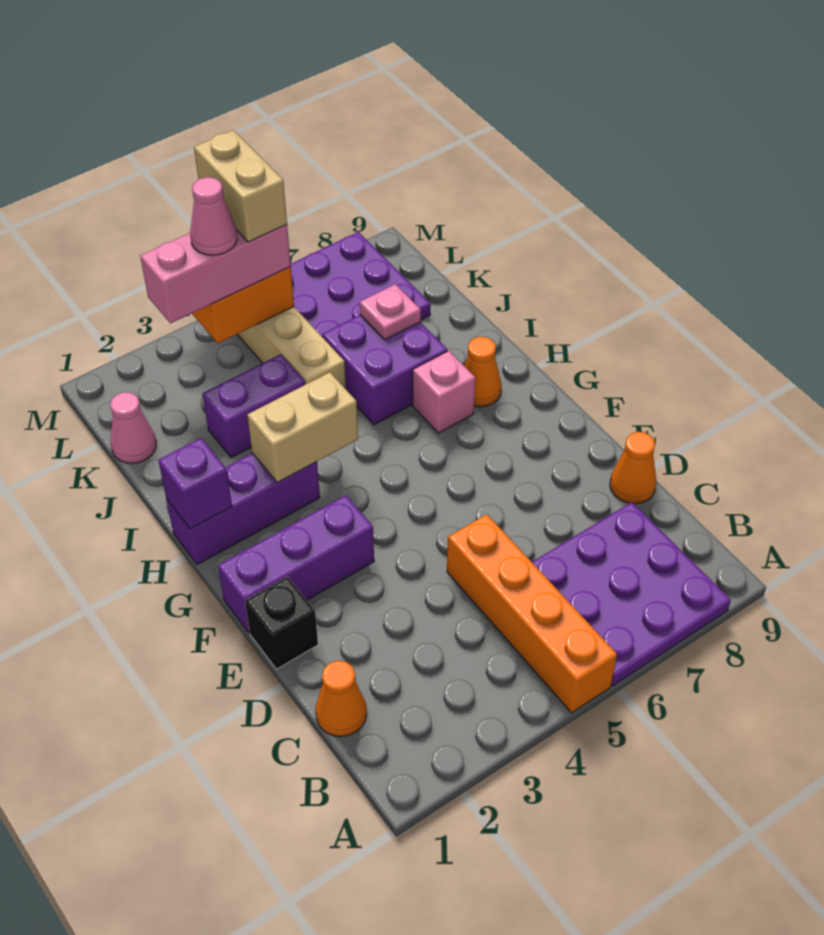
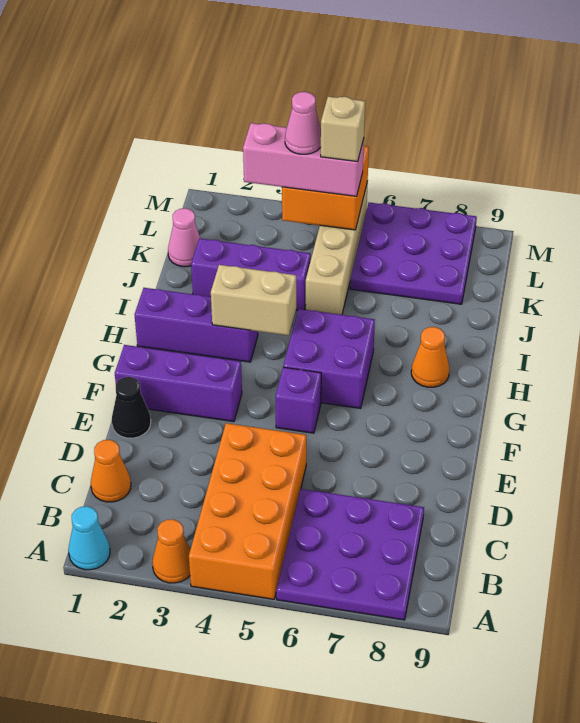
none -> cyan 1x1 cone [68,506,110,570]
orange 1x4 brick [447,514,617,713] -> orange 2x4 brick [189,423,306,599]
orange 1x1 cone [610,432,656,504] -> orange 1x1 cone moved to [152,519,190,583]
black 1x1 brick [245,577,318,669] -> black 1x1 cone [112,377,151,438]
purple 1x1 brick [158,438,232,529] -> purple 1x1 brick moved to [275,367,321,433]
pink 1x1 brick [413,351,475,433] -> none
purple 2x2 brick [322,315,448,425] -> purple 2x2 brick moved to [283,309,375,408]
purple 1x2 brick [202,354,305,458] -> purple 1x3 brick [191,238,311,310]
pink 1x1 plate [360,284,421,340] -> none
tan 1x2 brick [194,130,287,242] -> tan 1x1 brick [321,97,365,162]

